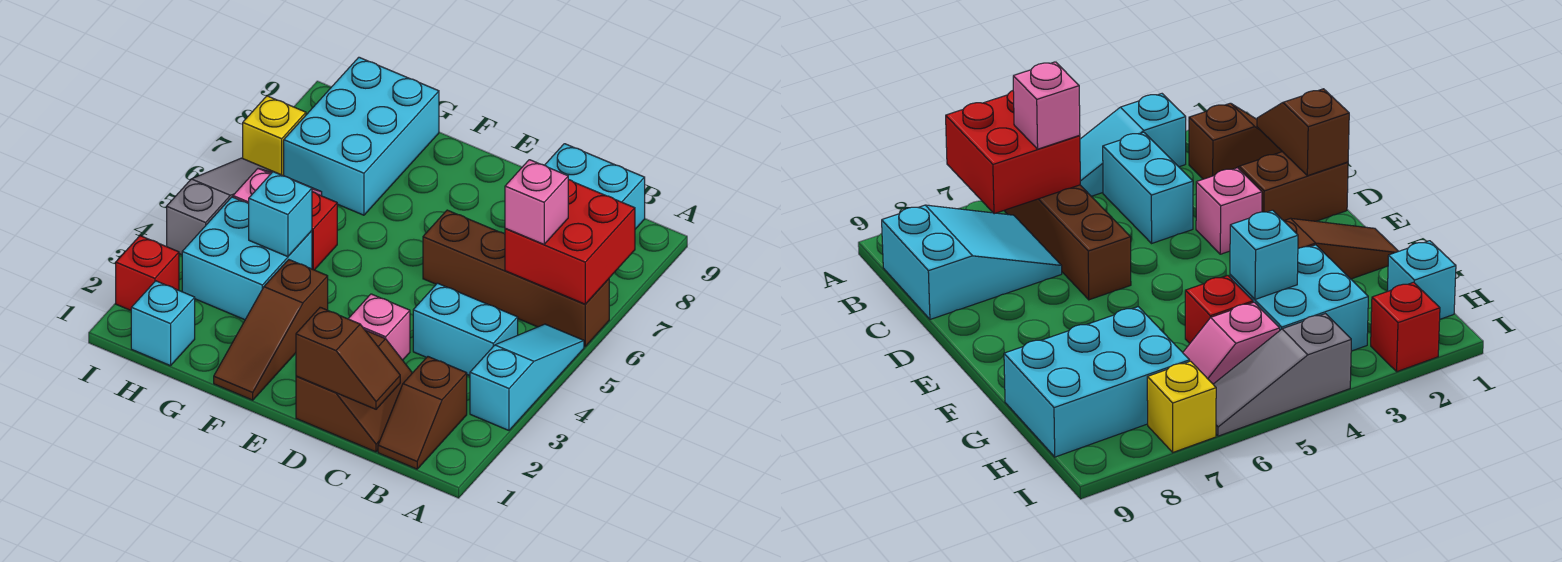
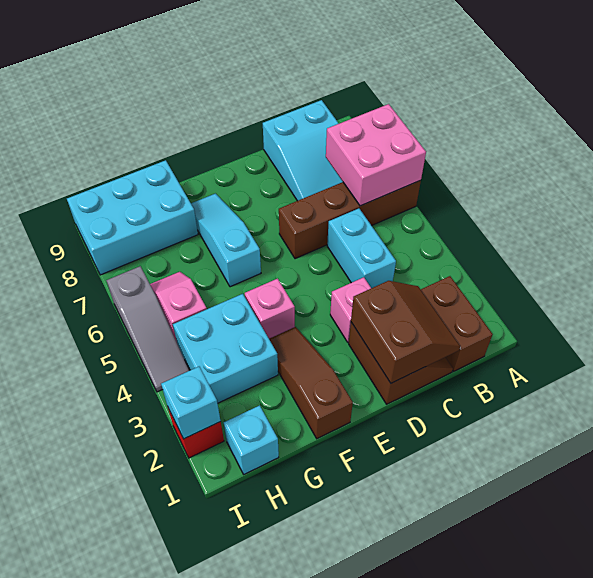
cyan 1x3 slope [470,324,584,430] -> cyan 1x3 slope moved to [191,194,261,287]
red 2x2 brick [505,179,635,304] -> pink 2x2 brick [326,104,426,206]
brown 1x2 slope [378,357,467,469] -> brown 1x2 brick [421,276,493,371]
cyan 1x2 brick [413,283,518,376] -> cyan 1x2 brick turned to [327,208,396,288]
pink 1x1 brick [505,160,568,244] -> pink 1x1 brick moved to [245,279,295,339]
brown 1x2 slope [296,307,400,409] -> brown 2x2 slope [351,281,460,383]
brown 1x3 slope [214,260,328,400] -> brown 1x3 slope turned to [269,327,353,439]
cyan 1x1 brick [249,172,312,257] -> cyan 1x1 brick moved to [161,367,221,439]
red 1x1 brick [312,192,337,270] -> none
cyan 2x3 brick [284,57,439,215] -> cyan 2x3 brick turned to [67,160,198,275]
grey 1x3 slope [167,158,276,255] -> grey 1x3 slope turned to [106,266,189,392]
yellow 1x1 brick [243,96,306,176] -> none

